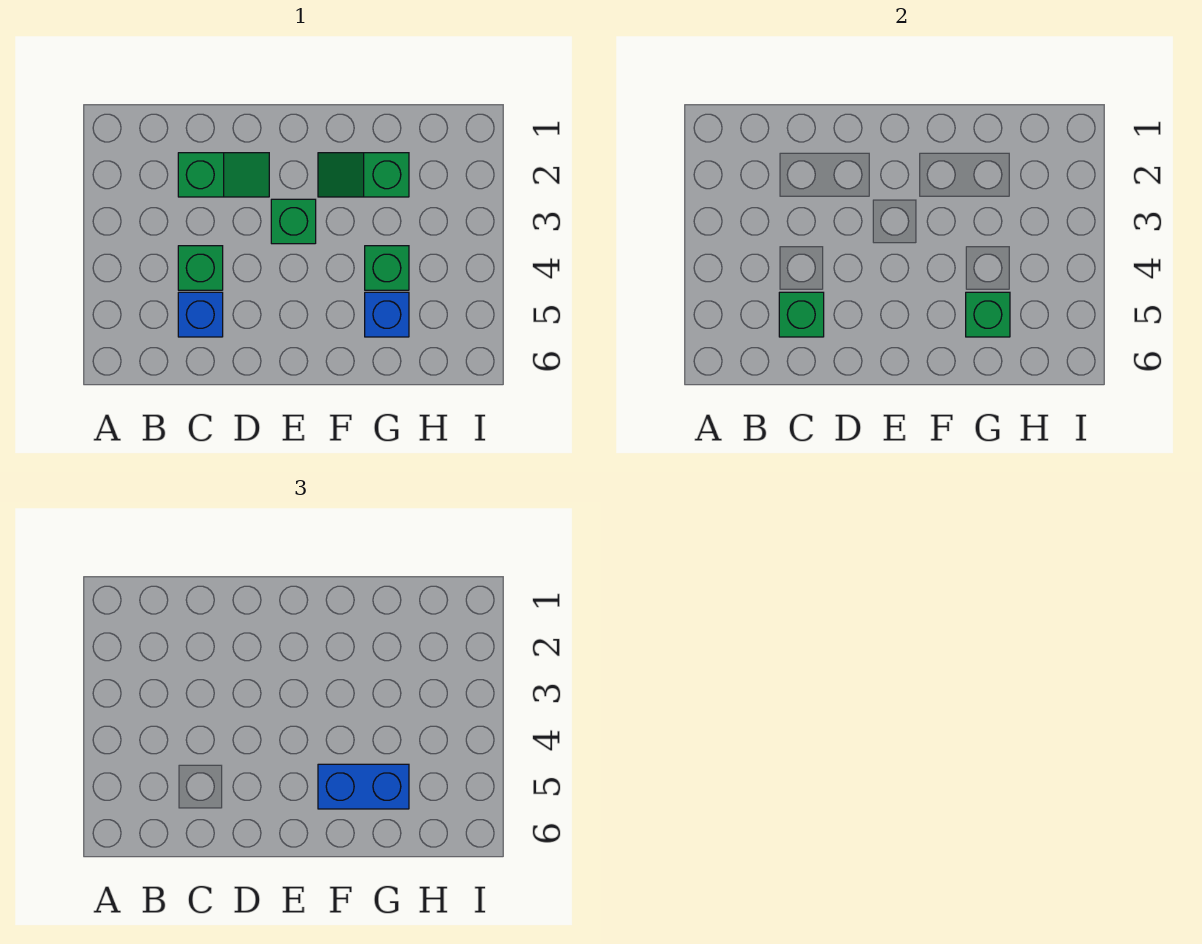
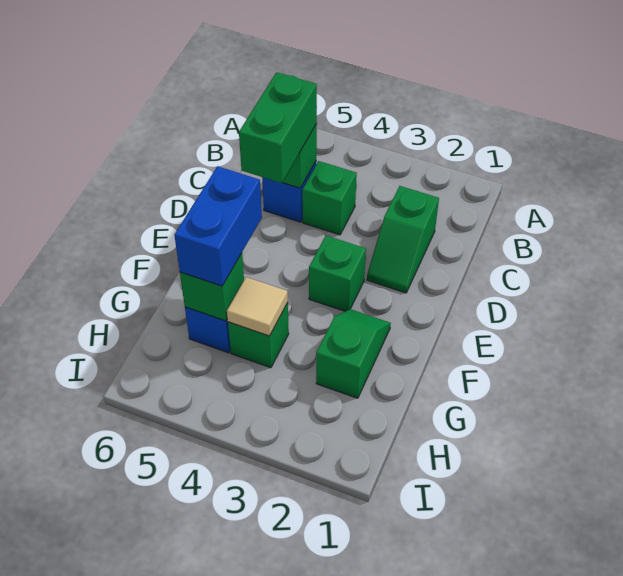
none -> green 1x2 brick [239,72,317,183]
none -> tan 1x1 tile [227,277,288,336]

